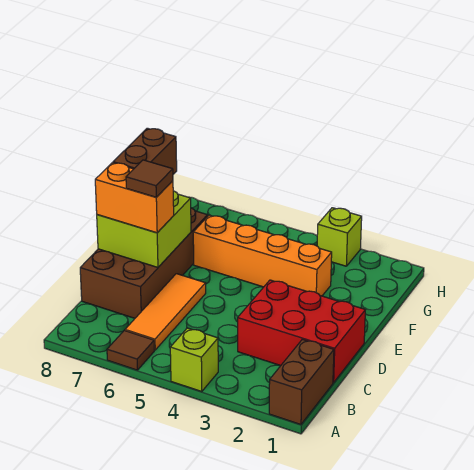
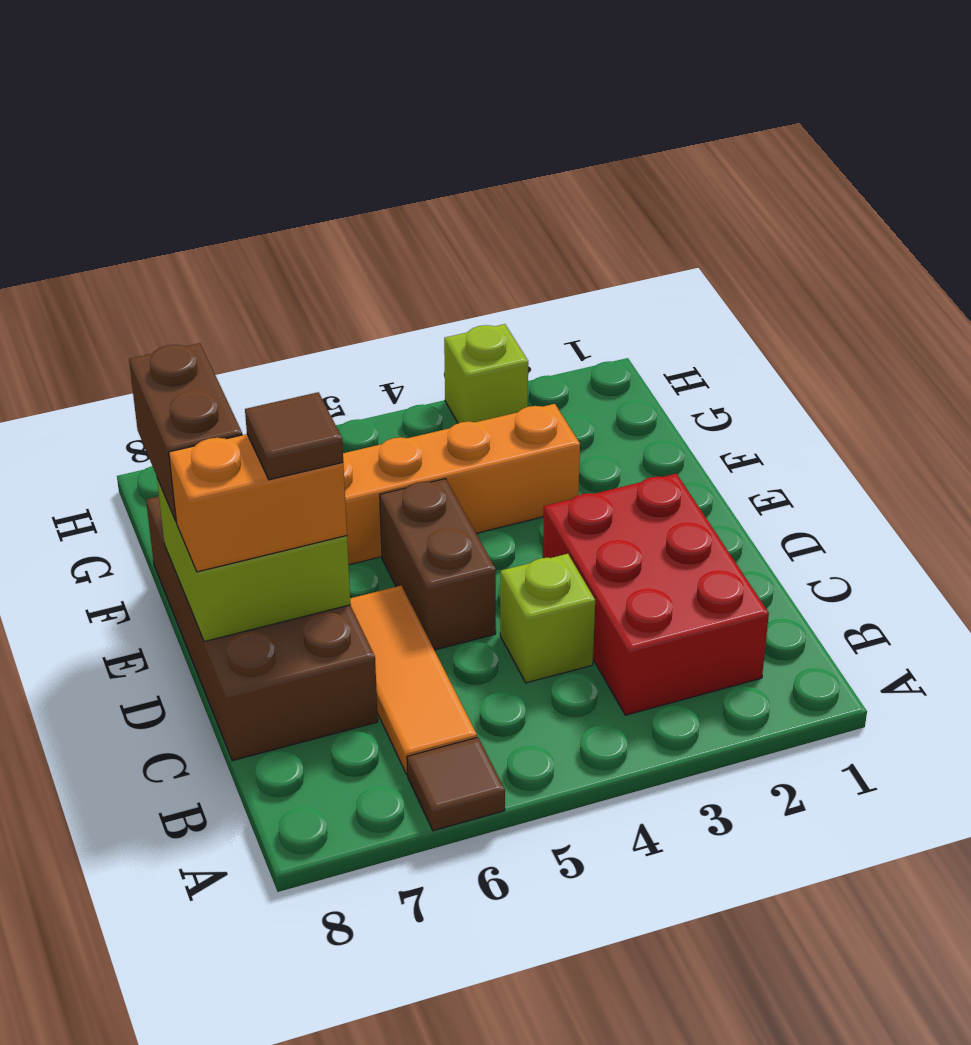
brown 1x2 brick [269,339,334,425] -> brown 1x2 brick moved to [380,479,496,650]
lime 1x1 brick [170,328,218,391] -> lime 1x1 brick moved to [500,554,595,683]
red 2x3 brick [238,280,365,383] -> red 2x3 brick turned to [543,474,769,715]

